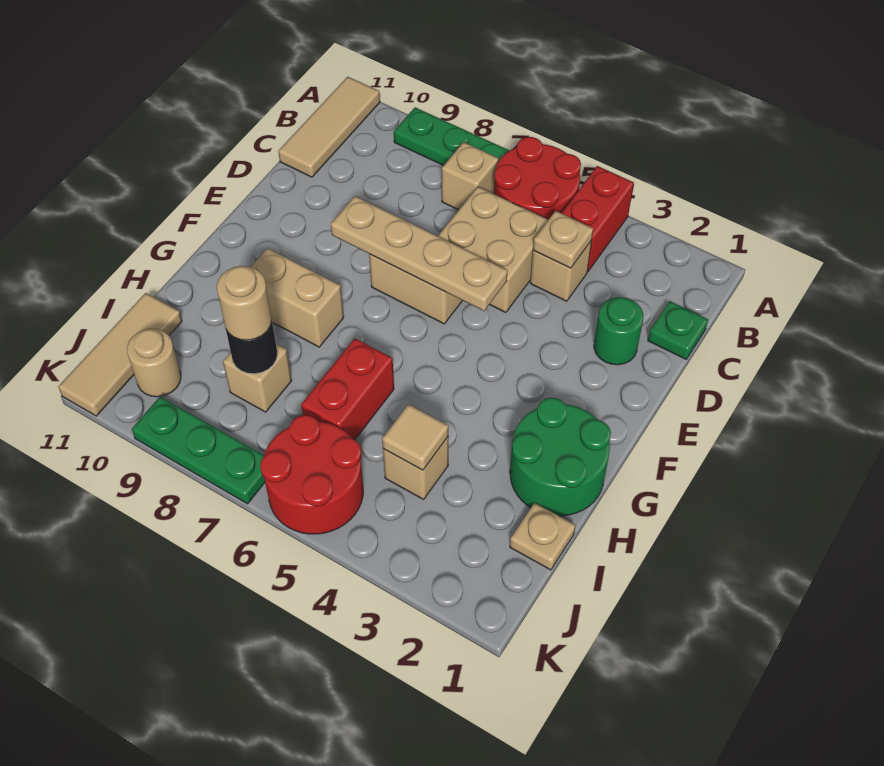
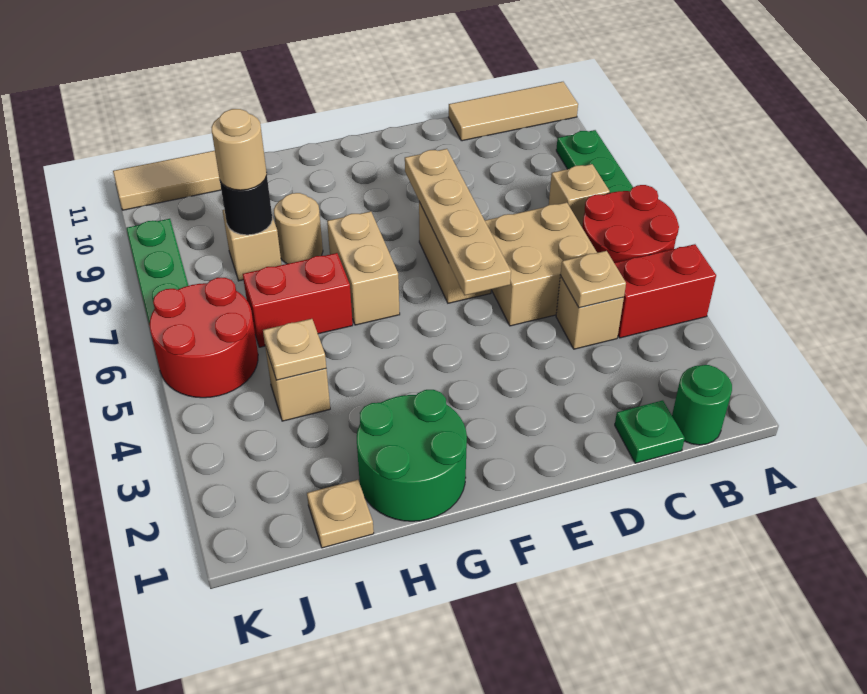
green 1x1 round brick [594,297,643,365] -> green 1x1 round brick moved to [672,365,732,445]
tan 1x2 brick [251,248,344,347] -> tan 1x2 brick moved to [327,211,400,325]
tan 1x1 tile [382,404,449,470] -> tan 1x1 plate [263,319,326,380]
tan 1x1 round brick [127,329,181,397] -> tan 1x1 round brick moved to [274,193,323,264]

